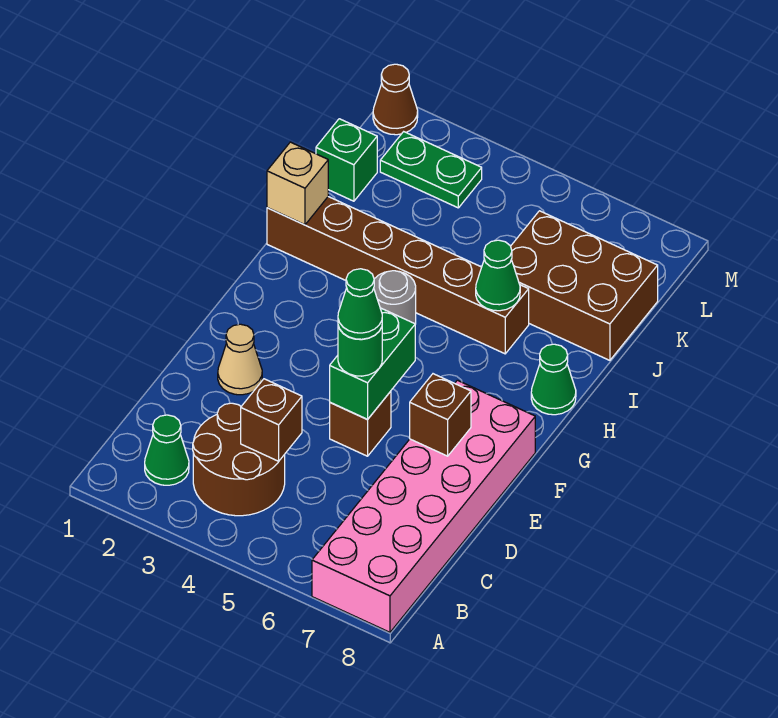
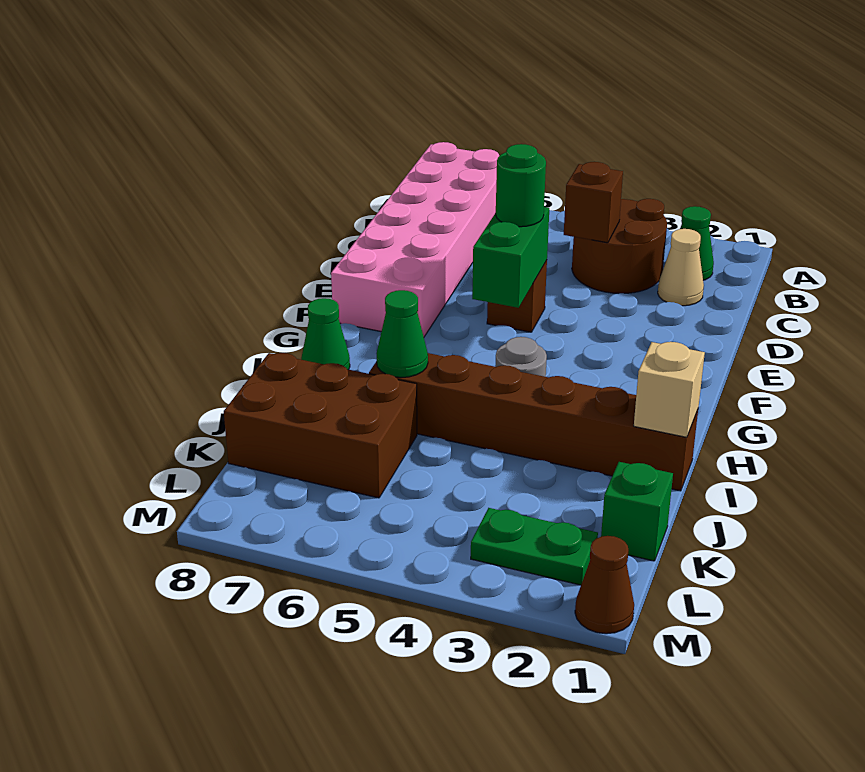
tan 1x1 cone [218,324,262,395] -> tan 1x1 cone moved to [658,229,704,306]
green 1x1 cone [338,269,382,339] -> none
brown 1x1 brick [410,374,471,456] -> none

